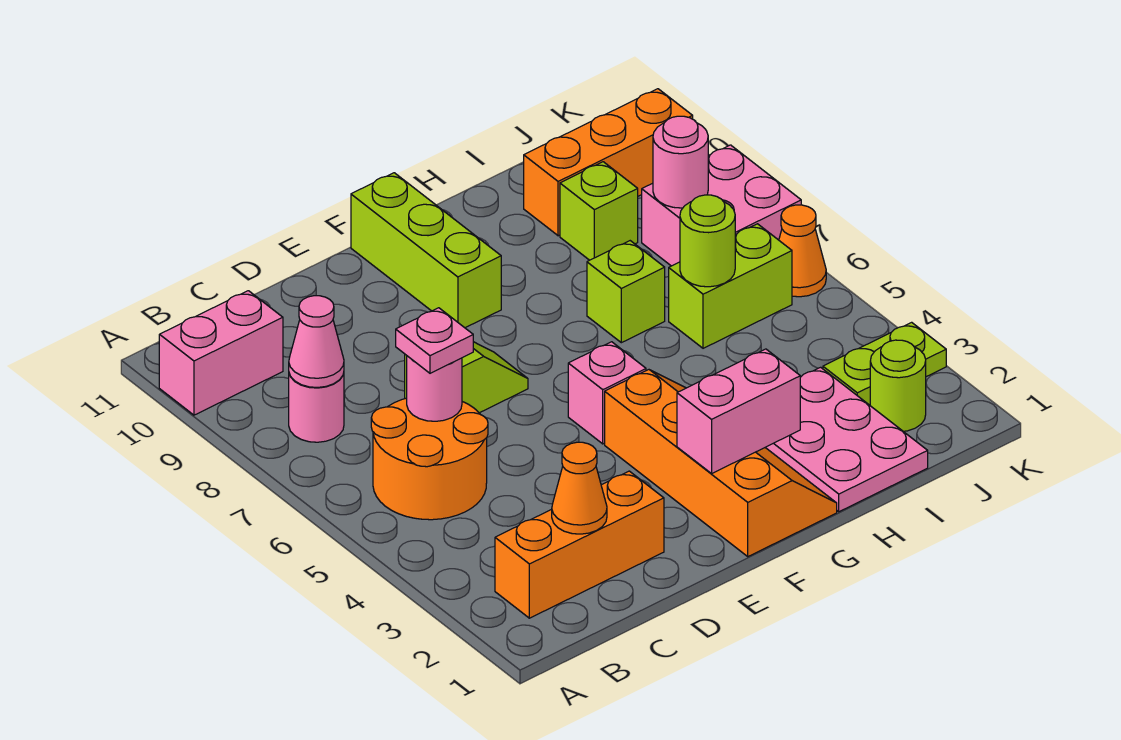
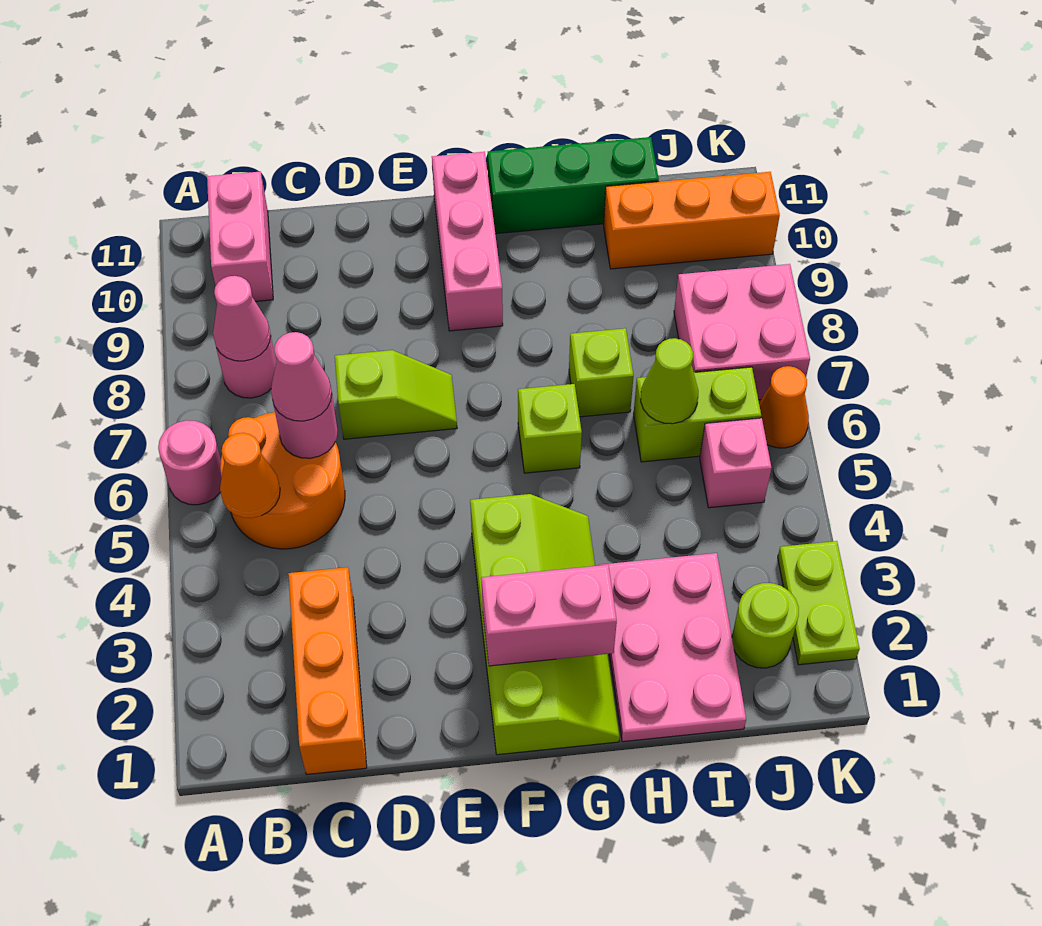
pink 1x2 brick [159,291,283,415] -> pink 1x2 brick turned to [207,172,273,302]
orange 1x3 brick [495,471,664,618] -> orange 1x3 brick turned to [288,567,367,774]
orange 1x1 cone [552,442,607,534] -> orange 1x1 cone moved to [220,433,280,518]
pink 1x1 plate [396,308,473,373] -> pink 1x1 cone [271,332,332,421]
orange 2x4 slope [605,370,837,556] -> lime 2x4 slope [470,494,620,755]
pink 1x1 brick [568,342,646,444] -> pink 1x1 brick moved to [700,418,772,508]
lime 1x3 brick [351,173,501,328] -> pink 1x3 brick [432,152,503,331]
none -> green 1x3 brick [488,137,659,234]
lime 1x1 round brick [680,195,735,287] -> lime 1x1 cone [641,338,698,424]
lime 1x1 brick [560,162,638,260] -> lime 1x1 brick moved to [518,384,582,473]
lime 1x2 plate [823,322,946,405] -> lime 1x2 plate turned to [778,541,860,665]
pink 1x1 round brick [653,116,708,208] -> pink 1x1 round brick moved to [158,420,222,505]

